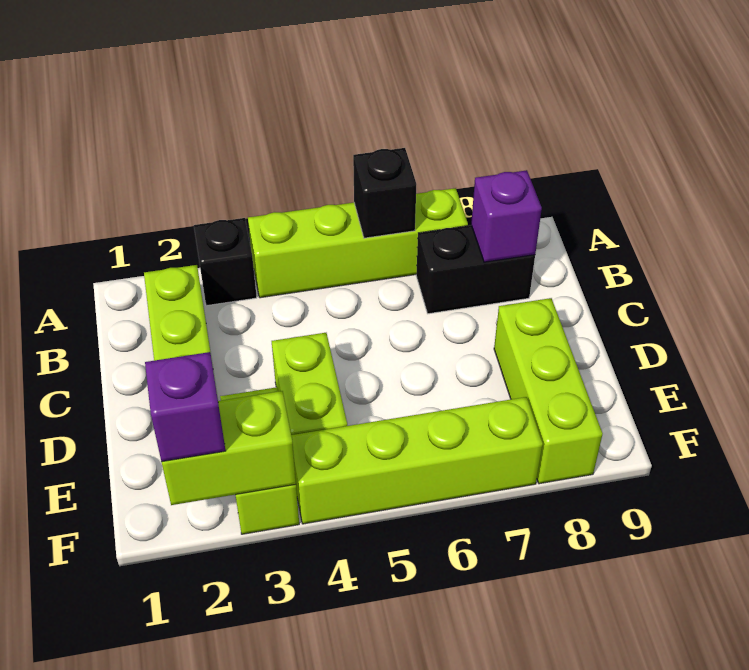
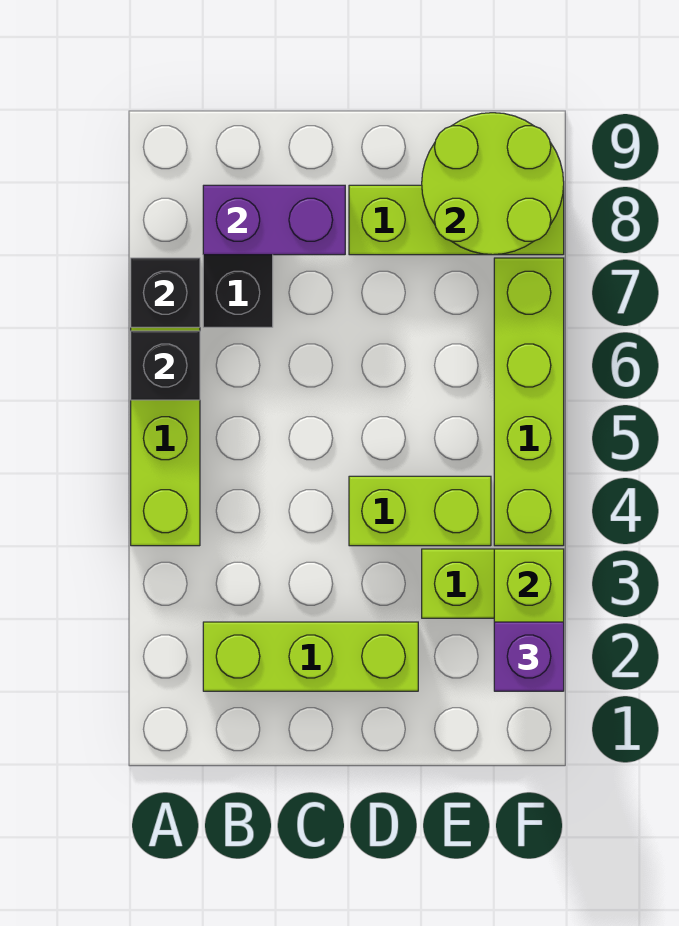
black 1x1 brick [194,218,257,306] -> black 1x1 brick moved to [131,258,200,327]
purple 1x1 brick [471,170,542,262] -> purple 1x2 brick [203,185,345,255]
none -> lime 2x2 round brick [422,113,564,255]

